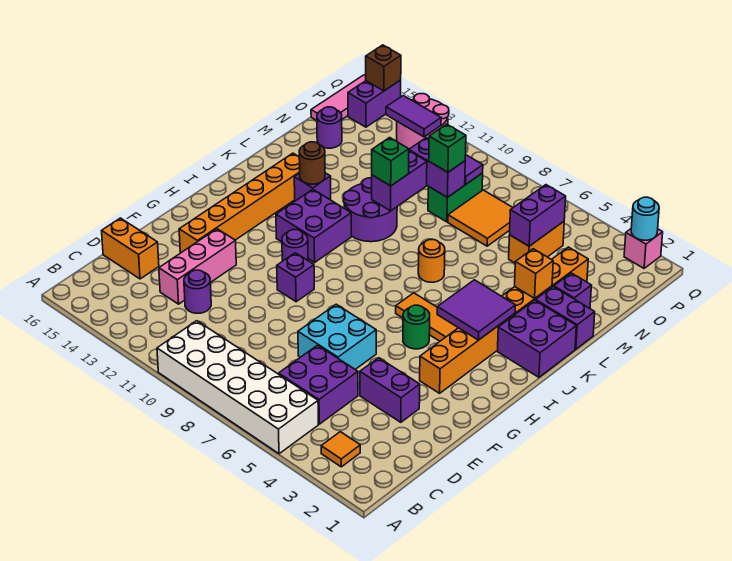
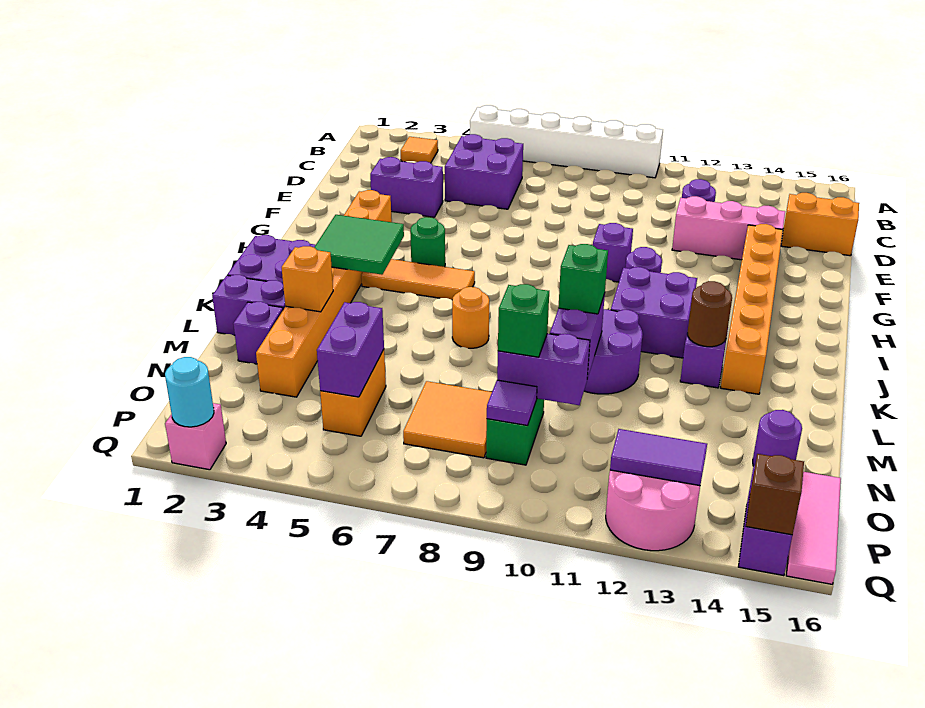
white 2x6 brick [157,321,318,454] -> white 1x6 brick [470,105,663,178]
pink 1x3 brick [159,229,236,304] -> pink 1x3 brick turned to [672,196,785,260]
cyan 2x2 brick [298,304,376,369] -> none
purple 2x2 tile [437,280,515,340] -> green 2x2 tile [314,215,404,275]

